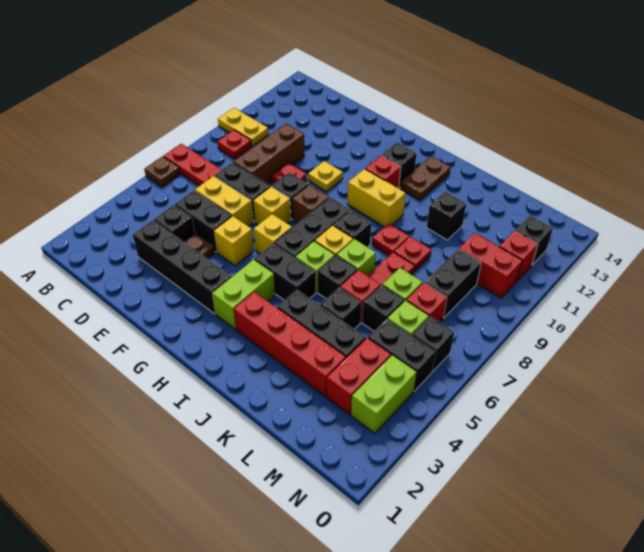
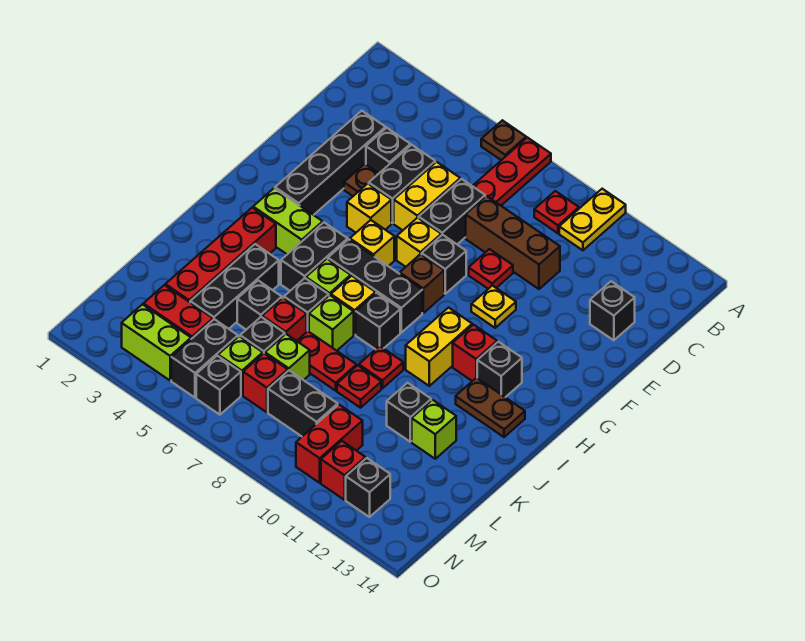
none -> black 1x1 brick [590,281,635,340]
none -> lime 1x1 brick [412,400,456,459]

